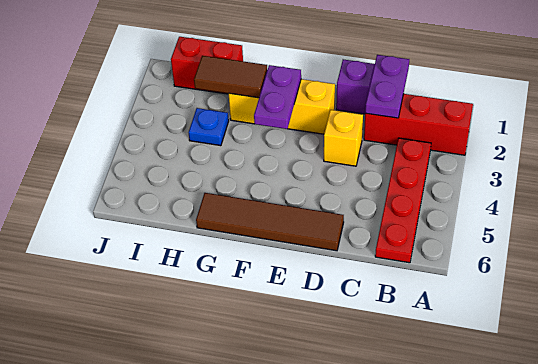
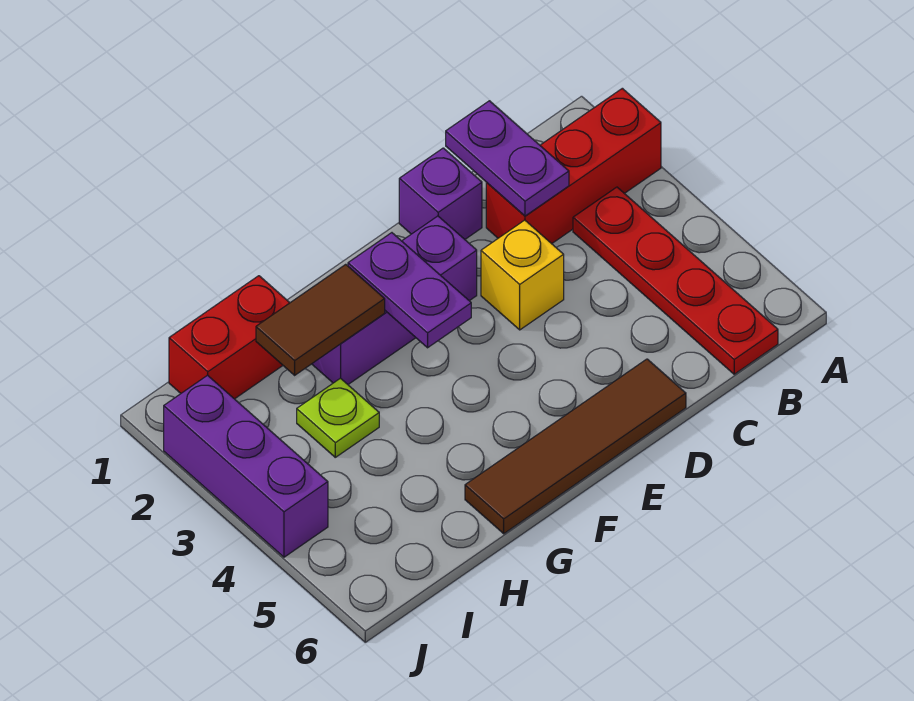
yellow 1x3 brick [229,79,335,134] -> purple 1x3 brick [312,216,477,384]
blue 1x1 plate [189,108,229,146] -> lime 1x1 plate [297,378,379,457]
none -> purple 1x3 brick [164,375,328,557]

